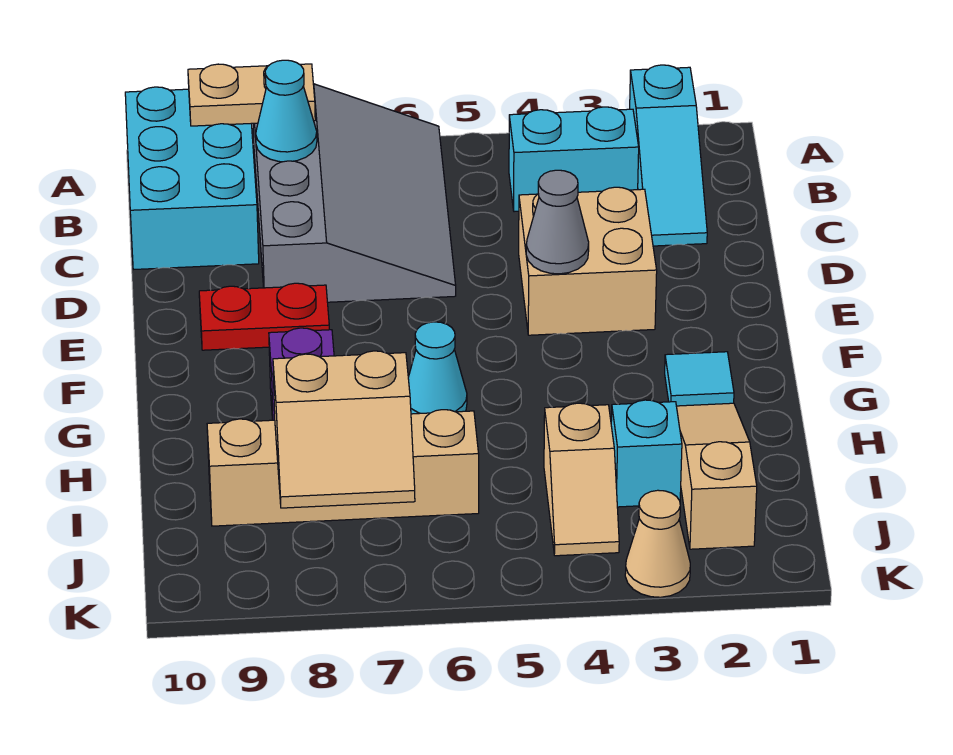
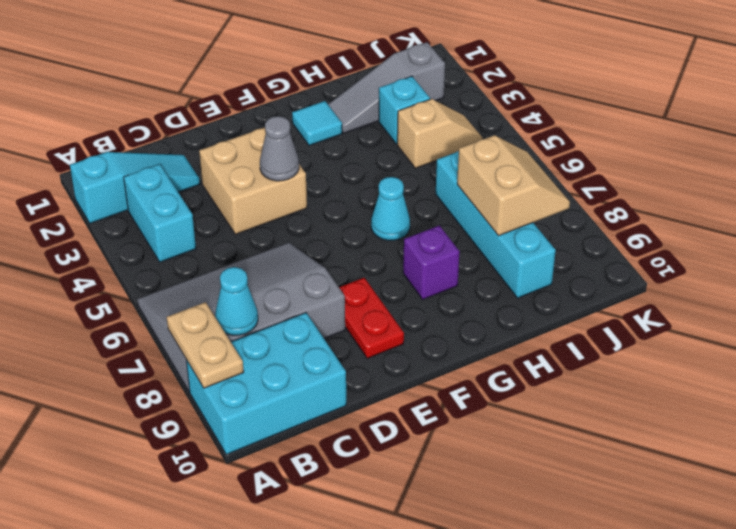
tan 1x3 slope [676,403,757,549] -> grey 1x3 slope [328,42,445,133]
tan 1x4 brick [207,410,479,526] -> cyan 1x4 brick [436,151,556,298]
tan 1x1 cone [625,490,690,597] -> none

